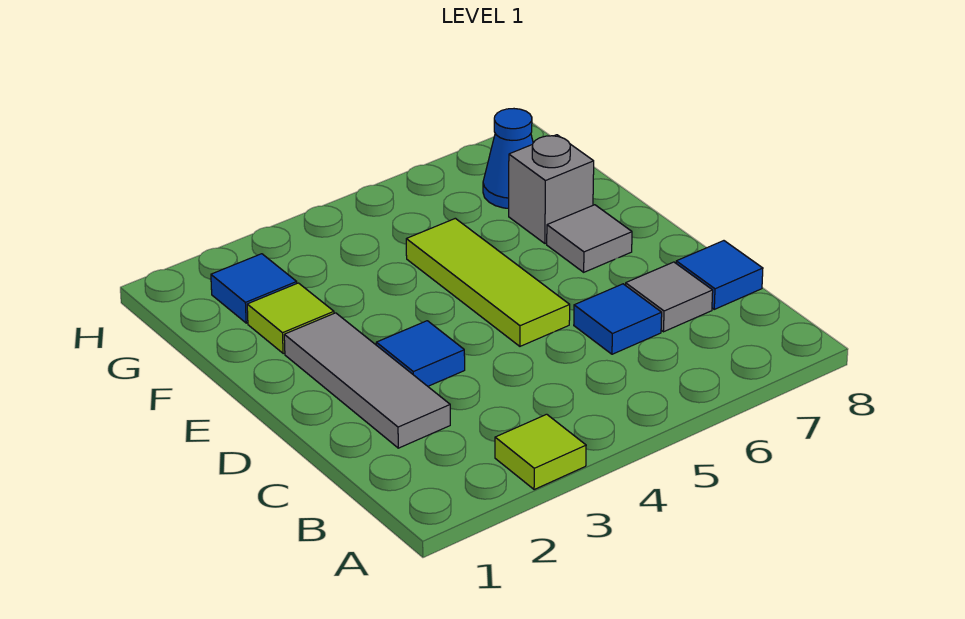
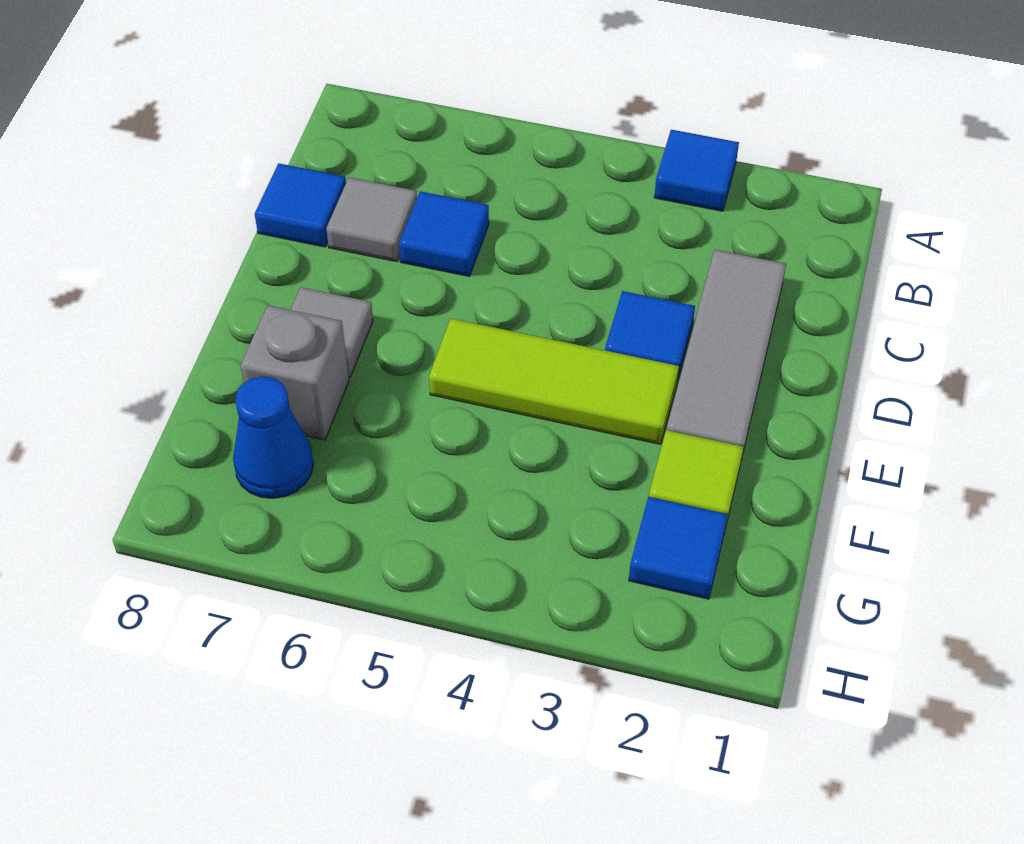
lime 1x1 tile [495,414,586,490] -> blue 1x1 tile [654,130,739,211]
lime 1x3 tile [406,218,570,346] -> lime 1x3 tile turned to [429,318,679,444]

